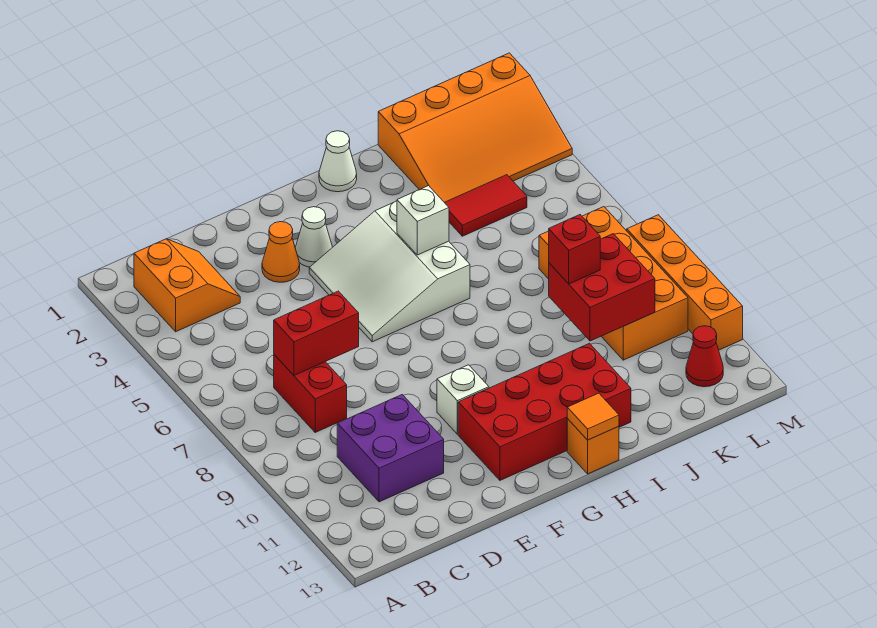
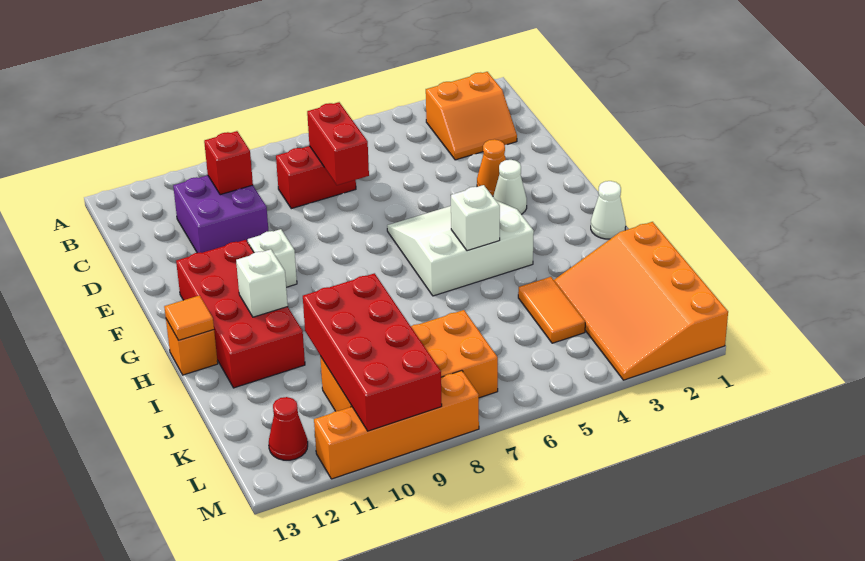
none -> white 1x1 brick [236,249,288,317]
red 1x2 tile [444,175,527,236] -> orange 1x2 tile [518,277,585,343]
red 2x2 brick [549,234,655,341] -> red 2x4 brick [303,273,442,431]
red 1x1 brick [549,215,600,284] -> red 1x1 brick moved to [204,131,253,195]

